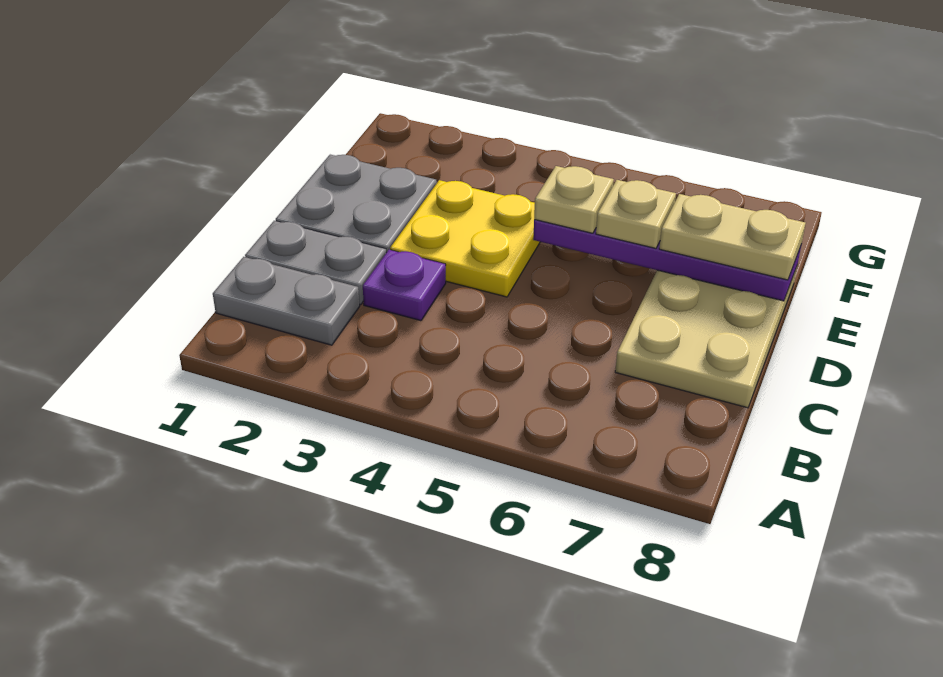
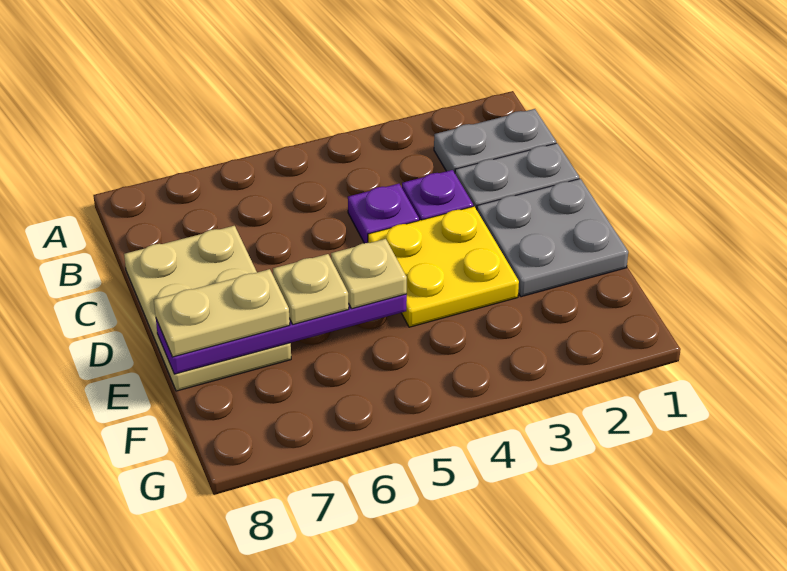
none -> purple 1x1 plate [348,184,419,243]

